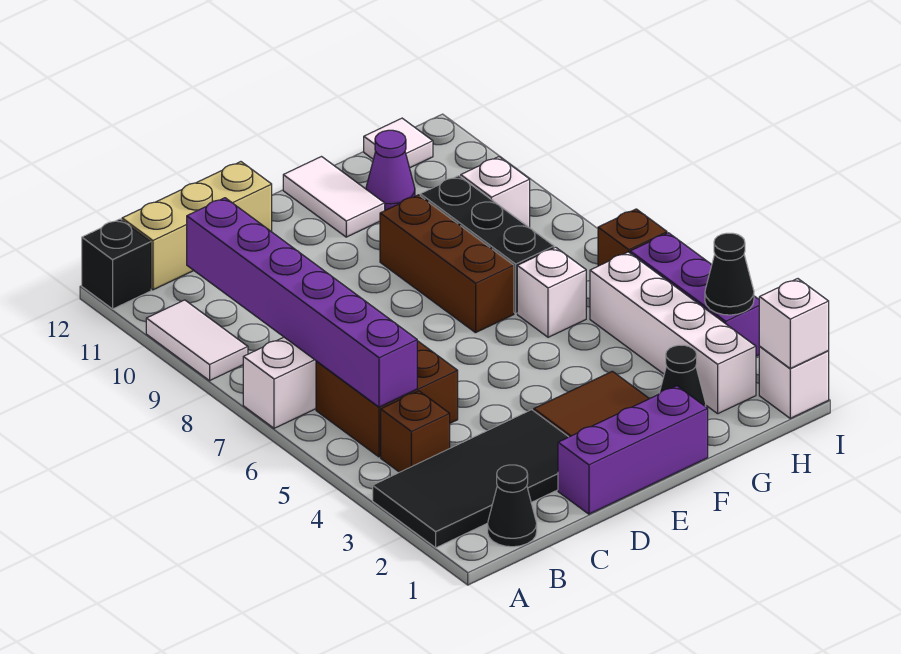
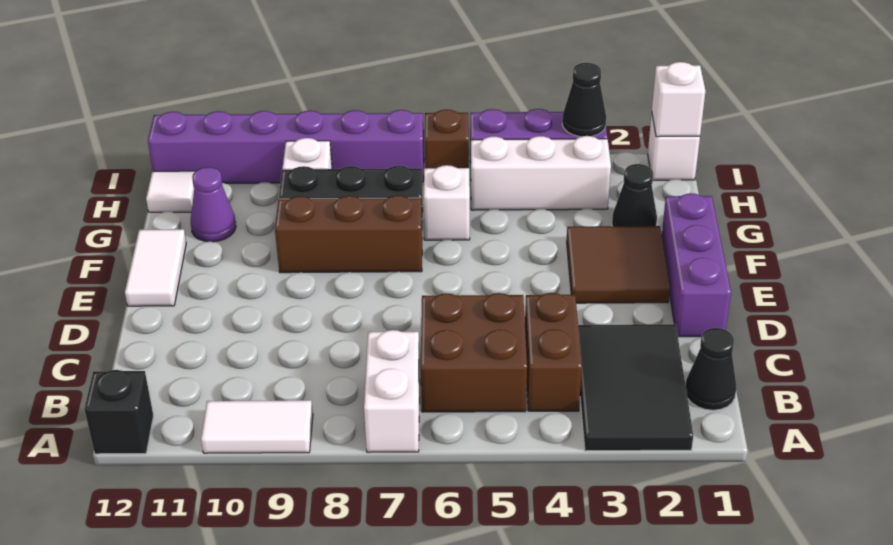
black 2x4 tile [373,410,568,548] -> black 2x3 tile [578,324,693,451]
brown 1x1 brick [381,391,450,472] -> brown 1x2 brick [525,293,582,411]
purple 1x6 brick [187,198,417,407] -> purple 1x6 brick moved to [148,110,424,183]
tan 1x3 brick [122,162,272,290] -> none
white 1x2 tile [283,157,385,237] -> white 1x2 tile turned to [125,229,186,306]
white 1x4 brick [590,252,756,414] -> white 1x3 brick [471,136,611,210]

